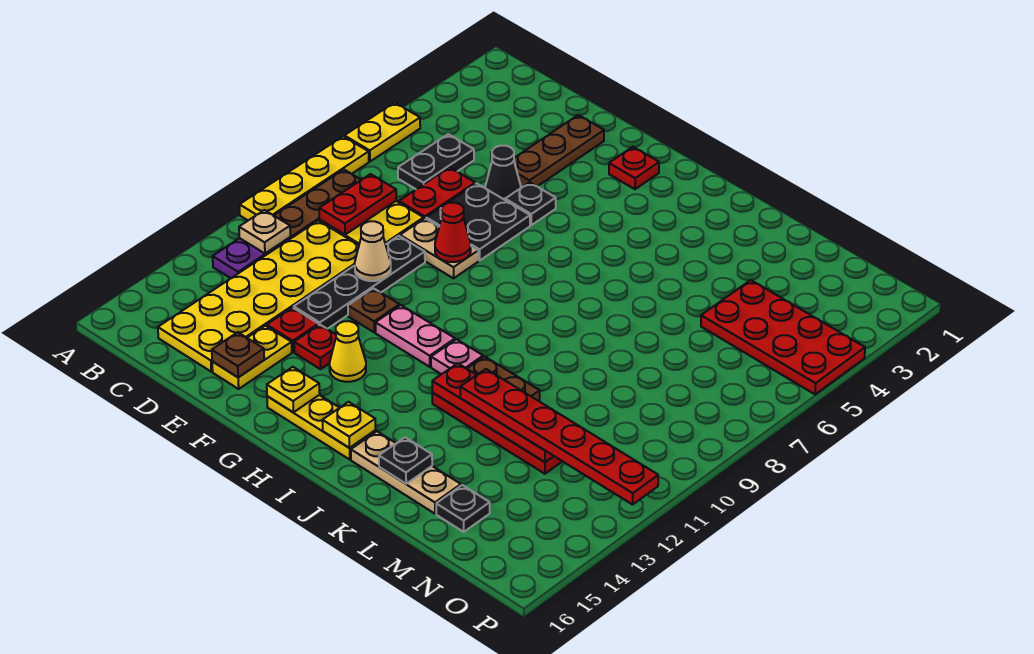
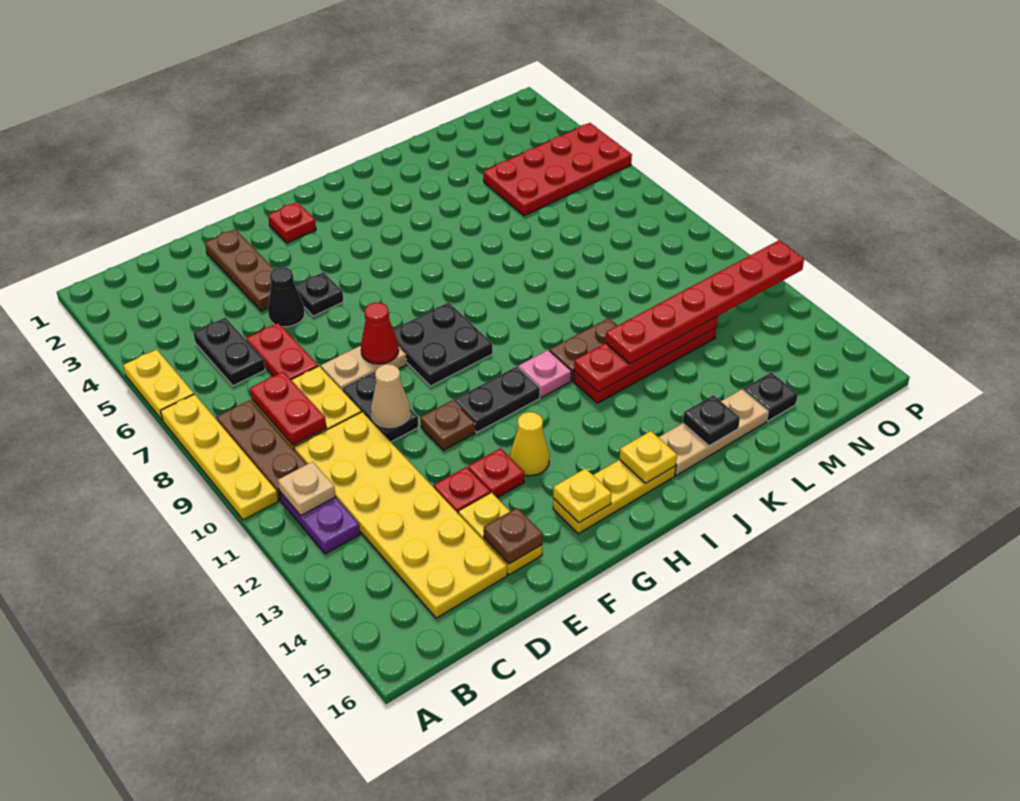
black 2x2 plate [426,183,530,260] -> black 2x2 plate moved to [393,302,493,386]
black 1x4 plate [294,236,425,329] -> black 1x2 plate [342,372,418,442]
pink 1x2 plate [375,305,455,367] -> black 1x2 plate [454,367,540,432]

